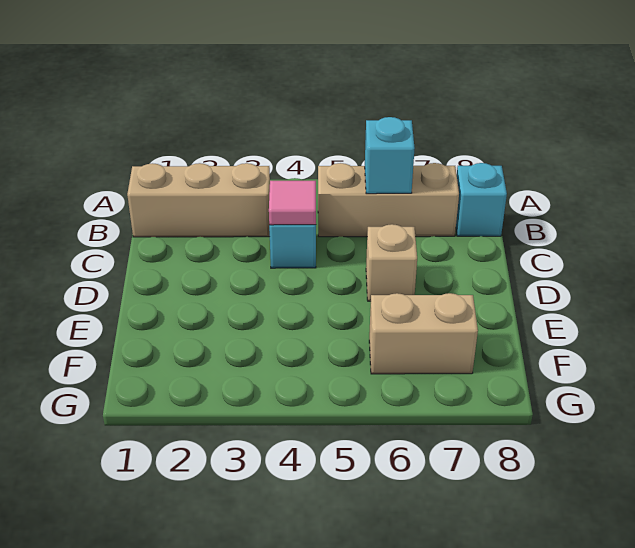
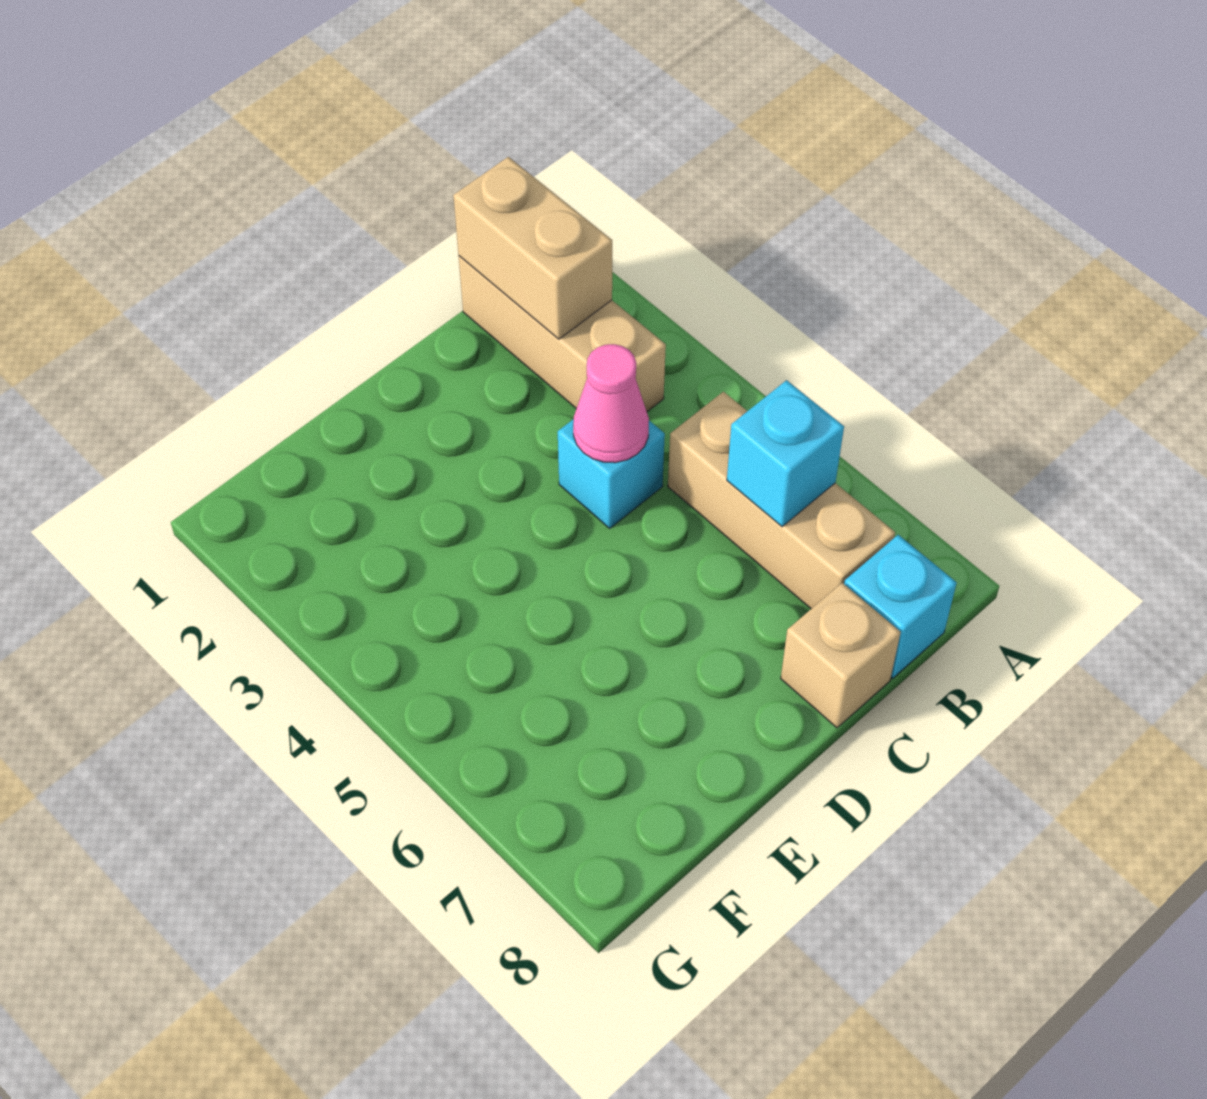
pink 1x1 tile [269,181,316,225] -> pink 1x1 cone [573,344,649,463]
tan 1x1 brick [366,224,417,301] -> tan 1x1 brick moved to [781,583,901,728]
tan 1x2 brick [369,293,478,374] -> tan 1x2 brick moved to [453,157,612,339]

